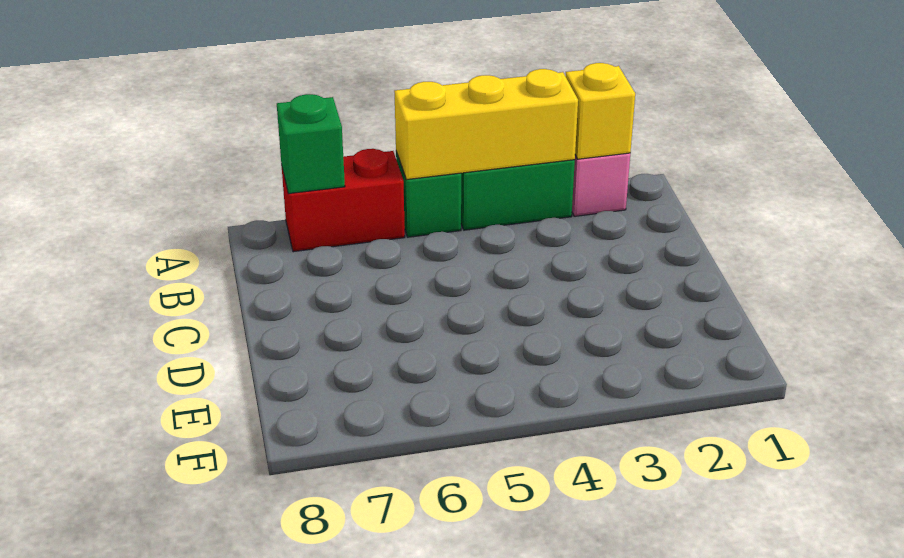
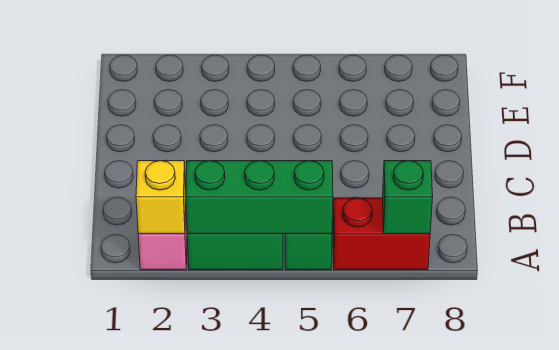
yellow 1x3 brick [394,69,578,180] -> green 1x3 brick [186,161,333,234]

